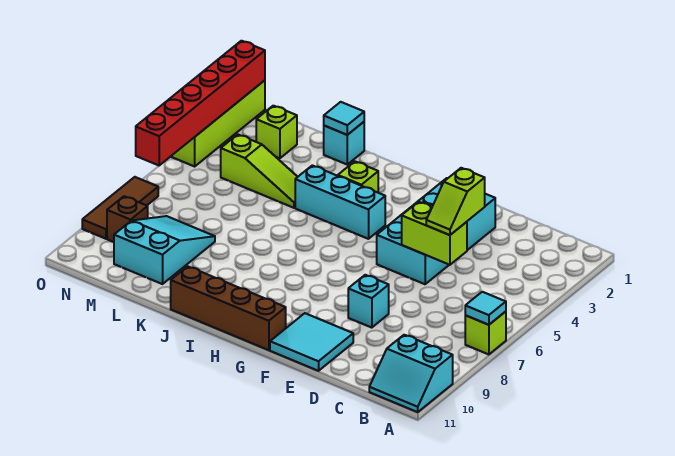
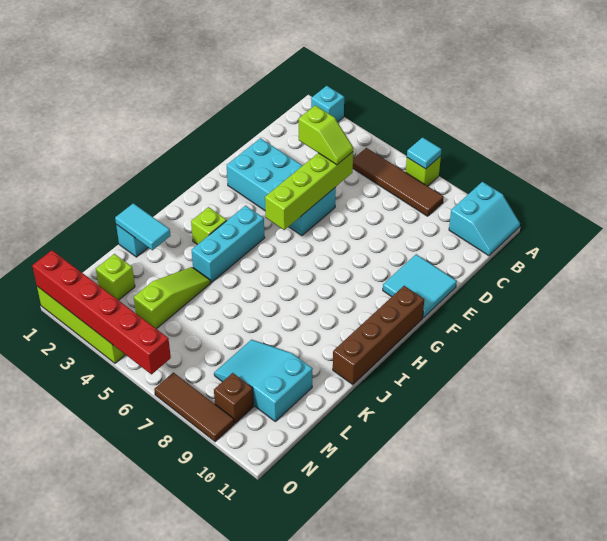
none -> brown 1x4 tile [353,148,443,216]
lime 1x2 brick [402,202,467,265] -> lime 1x4 brick [265,152,353,230]
cyan 1x1 brick [348,275,389,328] -> cyan 1x1 brick moved to [311,86,344,122]
cyan 1x1 tile [324,102,364,135] -> cyan 1x2 tile [115,203,171,250]

